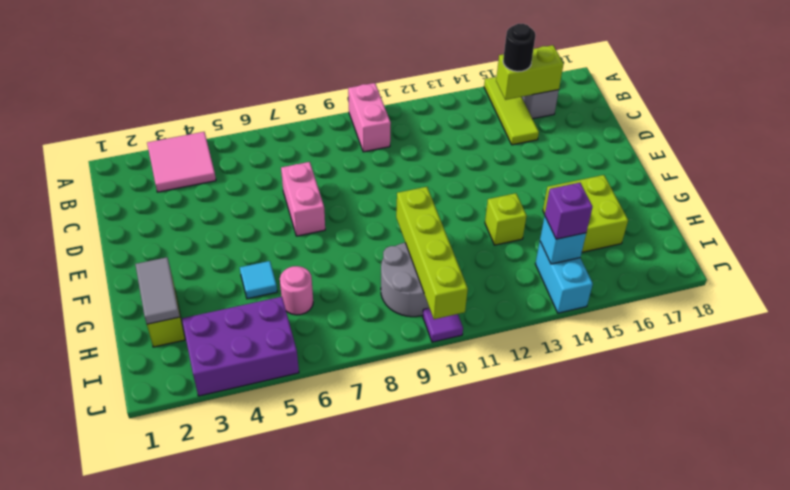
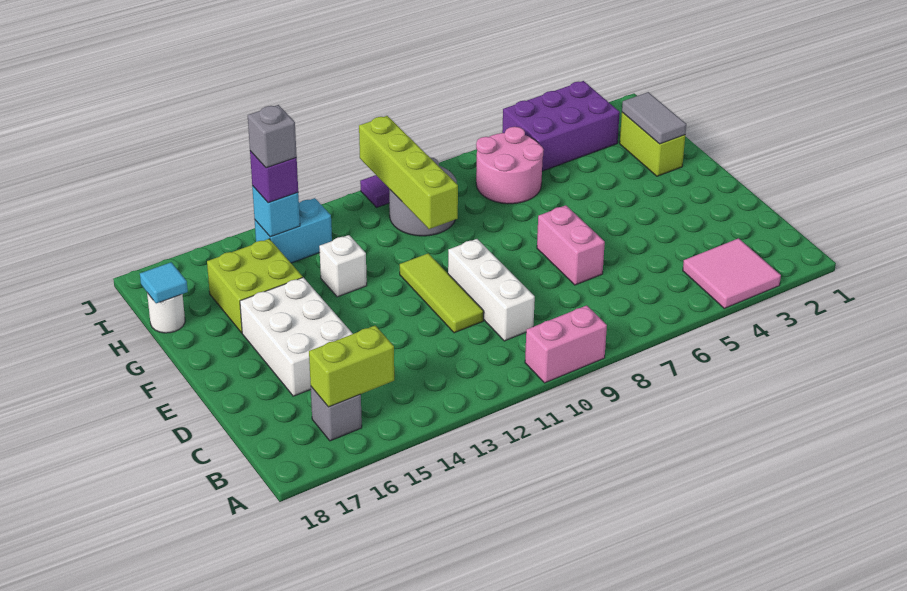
pink 1x2 brick [348,83,391,152] -> pink 1x2 brick turned to [525,305,607,383]
lime 1x3 tile [484,77,539,145] -> lime 1x3 tile moved to [400,253,484,333]
black 1x1 round brick [503,24,536,72] -> none
none -> white 1x3 brick [448,239,535,341]
none -> white 2x3 brick [240,277,353,396]
cyan 1x1 tile [240,261,277,299] -> cyan 1x1 tile moved to [140,262,188,303]
lime 1x1 brick [485,193,527,245] -> white 1x1 brick [319,235,367,297]
pink 1x1 round brick [280,266,313,315] -> pink 2x2 round brick [476,127,544,204]
none -> white 1x1 round brick [147,293,185,333]
cyan 1x2 brick [535,242,593,313] -> cyan 1x2 brick turned to [255,198,332,263]
none -> grey 1x1 brick [248,105,297,168]

